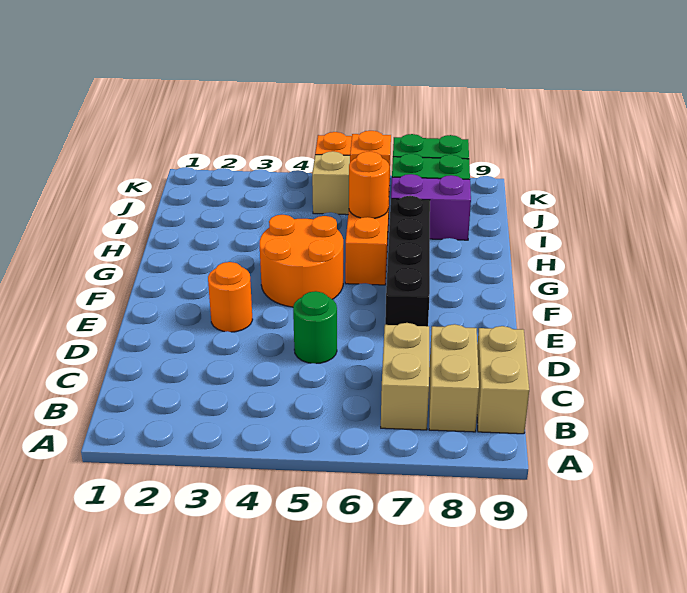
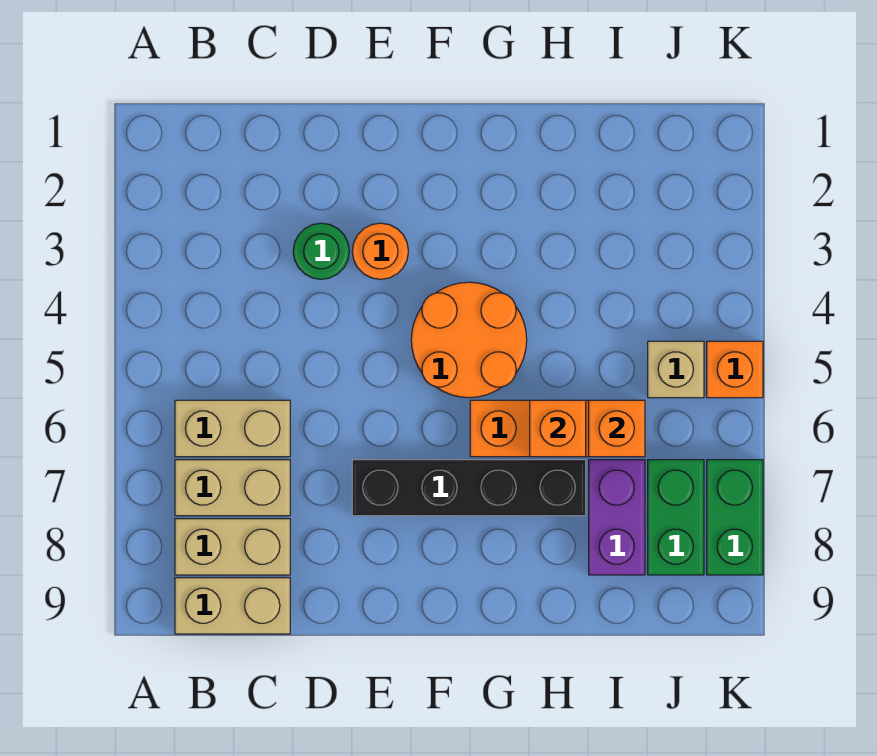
none -> tan 1x2 brick [175,400,290,457]
green 1x1 round brick [293,291,337,364] -> green 1x1 round brick moved to [293,223,349,279]
orange 1x1 round brick [349,151,389,219] -> orange 1x1 brick [530,400,586,457]

